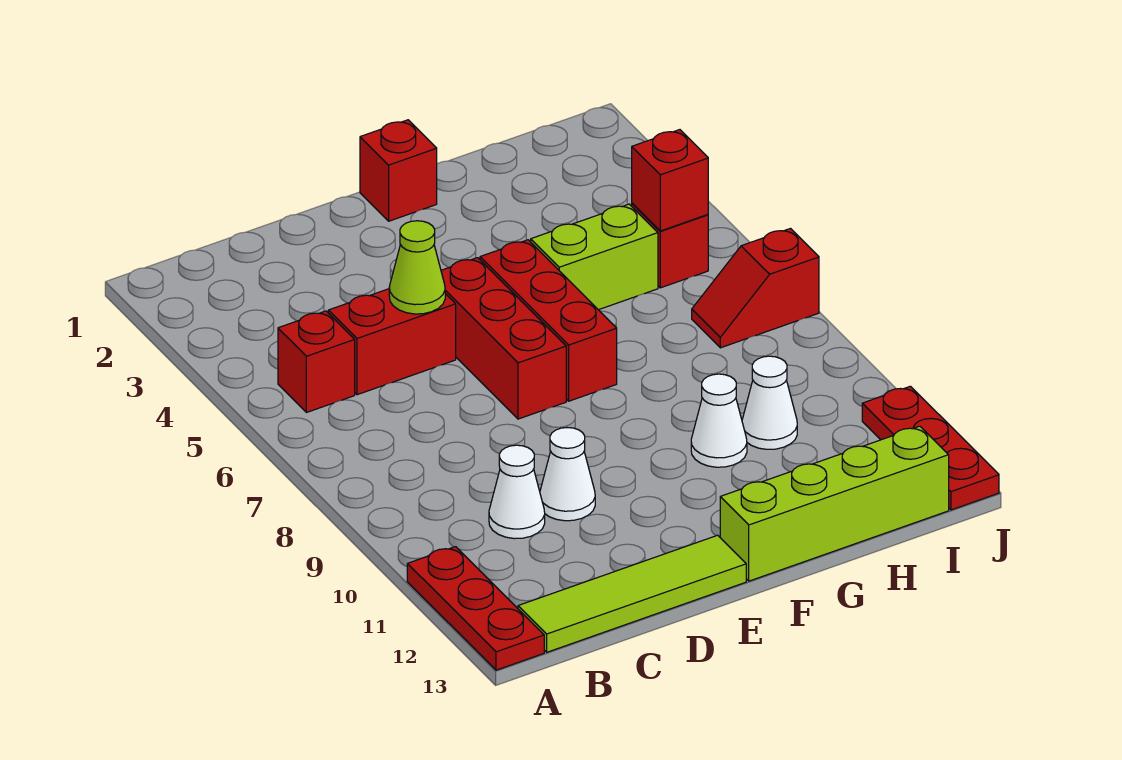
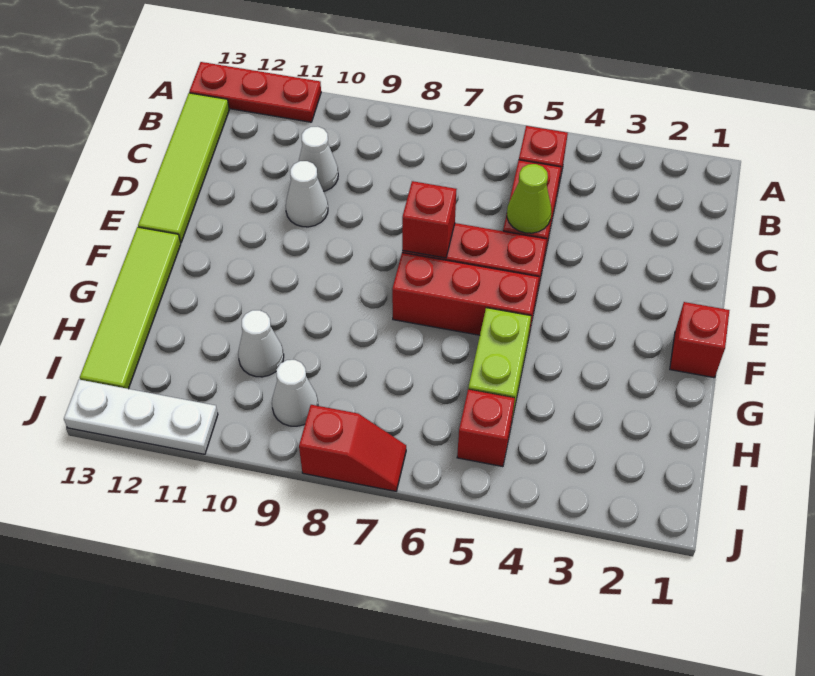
lime 1x4 brick [720,426,949,581] -> lime 1x4 tile [80,227,181,389]
white 1x1 cone [691,374,747,467] -> white 1x1 cone moved to [272,360,318,426]
red 1x1 brick [632,130,708,231] -> red 1x1 brick moved to [402,181,457,258]
red 1x2 slope [692,229,819,348] -> red 1x2 slope turned to [299,405,406,491]
red 1x3 plate [862,386,999,510] -> white 1x3 plate [64,380,218,454]

